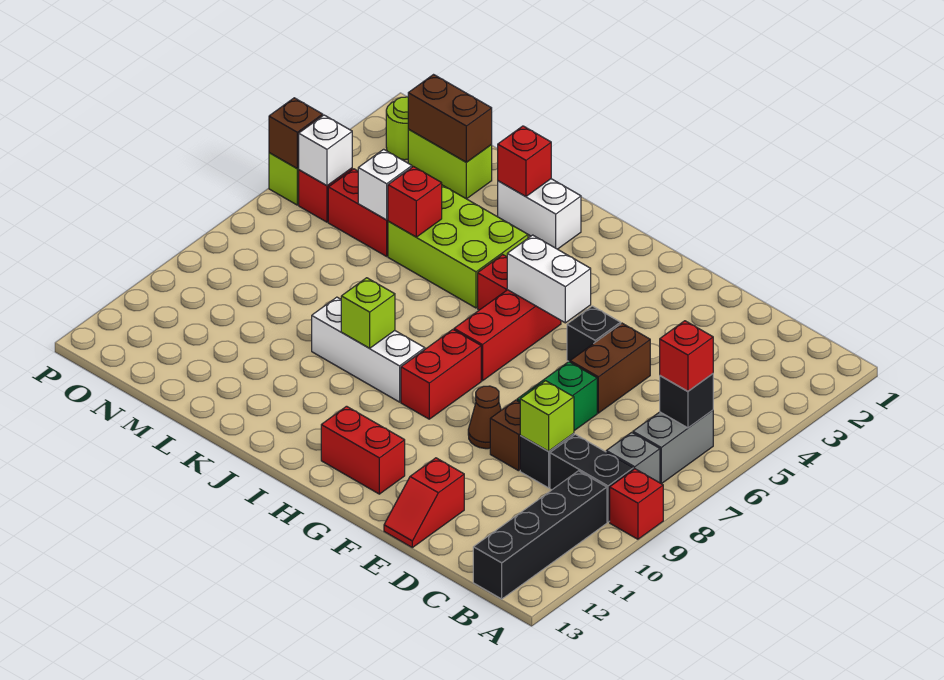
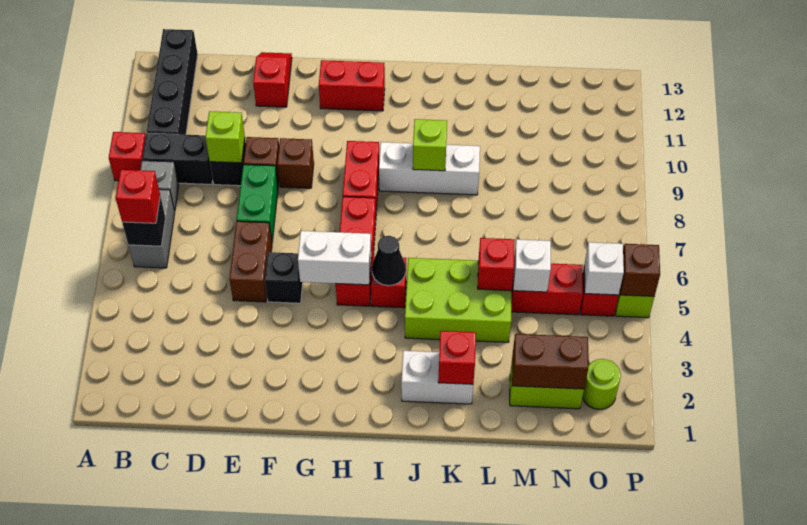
brown 1x1 cone [468,386,501,449] -> brown 1x1 brick [277,138,314,188]
none -> black 1x1 cone [372,236,406,286]

